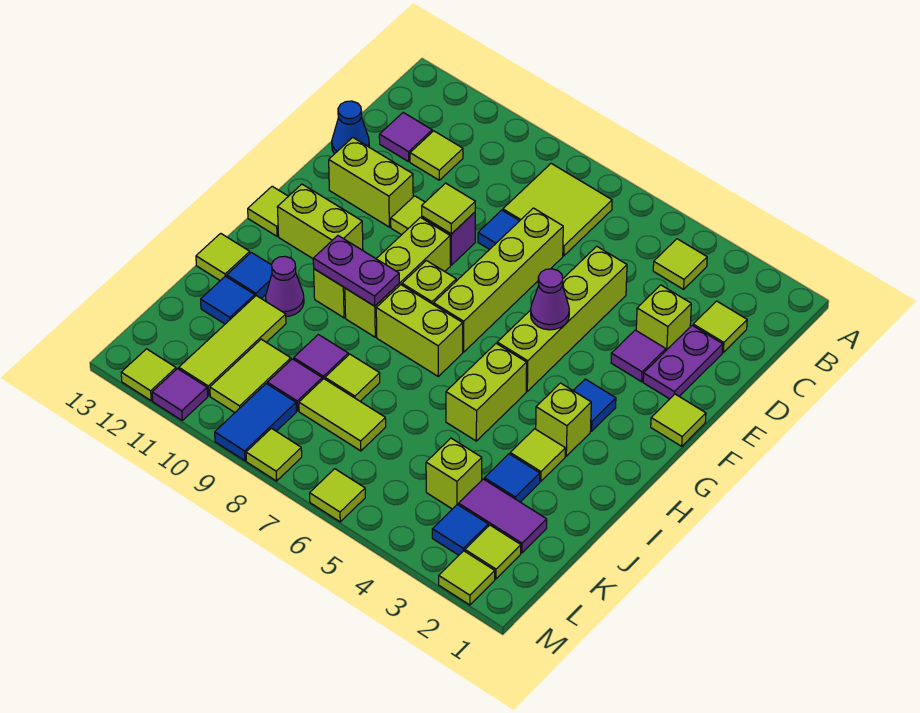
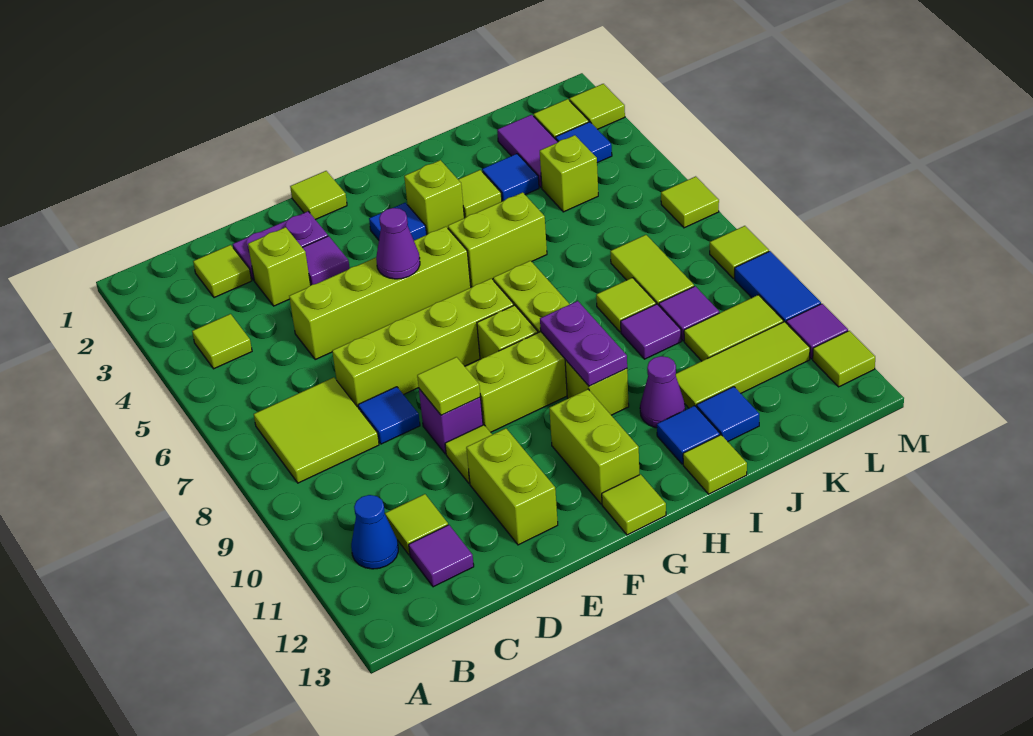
blue 1x1 cone [332,101,369,154] -> blue 1x1 cone moved to [351,495,398,569]
blue 1x2 tile [215,384,296,461] -> blue 1x2 tile turned to [735,251,821,322]

